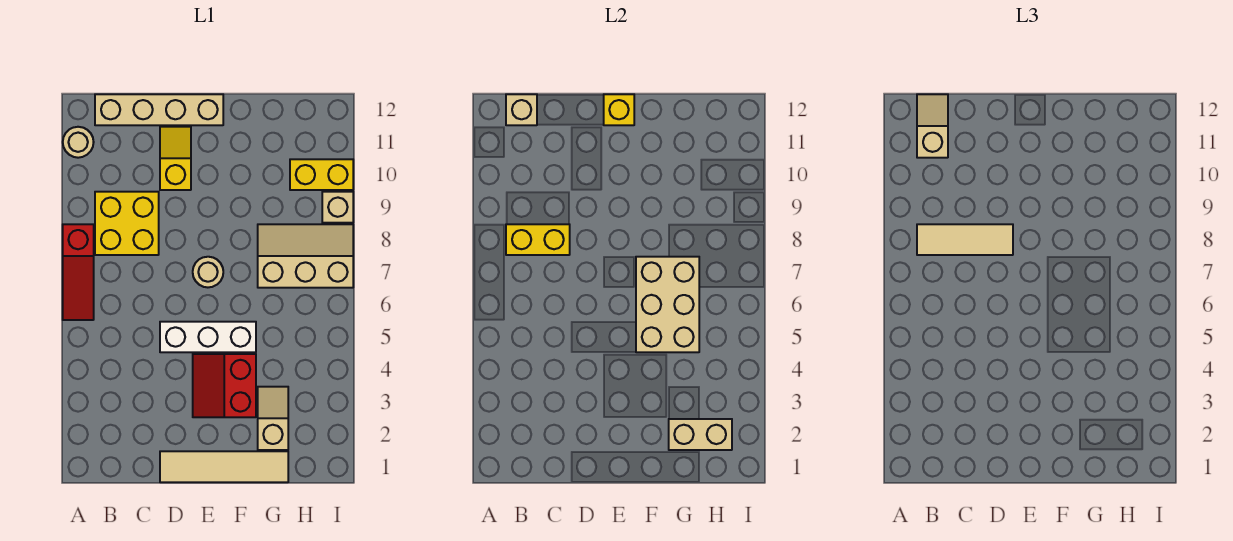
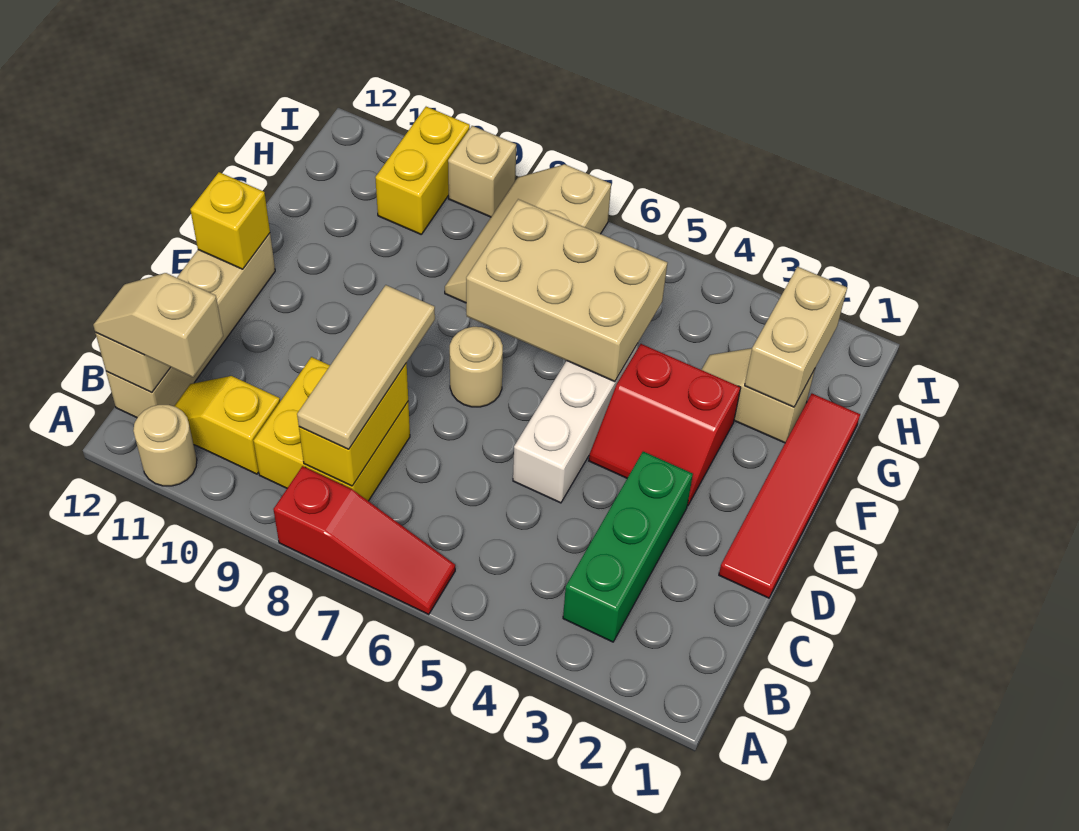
none -> green 1x3 brick [563,452,693,642]
tan 1x4 tile [160,451,288,482] -> red 1x4 tile [719,394,860,598]
yellow 1x2 slope [160,127,191,190] -> yellow 1x2 slope moved to [174,376,280,474]

